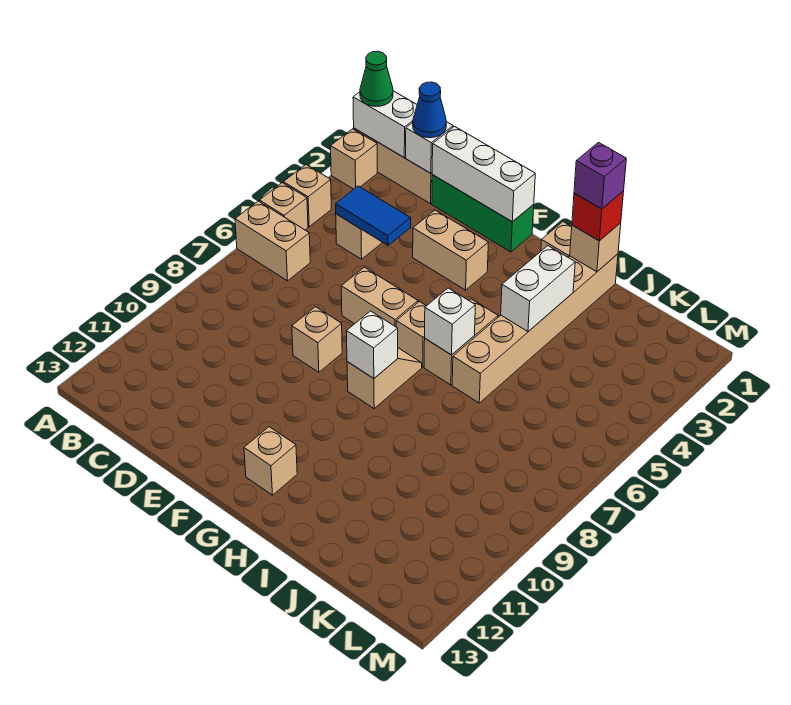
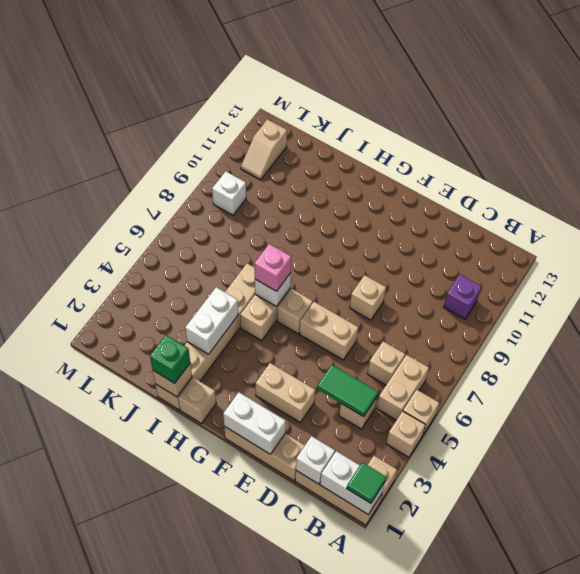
green 1x1 cone [360,51,393,107] -> green 1x1 tile [347,462,386,503]
tan 1x2 brick [235,201,310,281] -> tan 1x2 brick turned to [377,355,429,420]
blue 1x1 cone [413,82,446,138] -> none
blue 1x2 tile [336,186,411,245] -> green 1x2 tile [317,365,378,417]
green 1x3 brick [432,175,534,252] -> tan 1x3 brick [224,426,305,481]
white 1x3 brick [432,127,535,222] -> white 1x2 brick [223,392,286,454]
tan 1x2 slope [347,348,422,408] -> tan 1x2 slope moved to [241,119,287,180]
white 1x1 brick [347,311,398,378] -> white 1x1 brick moved to [212,172,246,215]
tan 1x1 brick [244,427,297,495] -> tan 1x1 brick moved to [367,341,405,385]
none -> pink 1x1 brick [255,244,291,291]
red 1x1 brick [572,191,624,241] -> green 1x1 brick [150,335,190,383]
purple 1x1 brick [574,142,626,209] -> purple 1x1 brick moved to [444,275,482,319]

